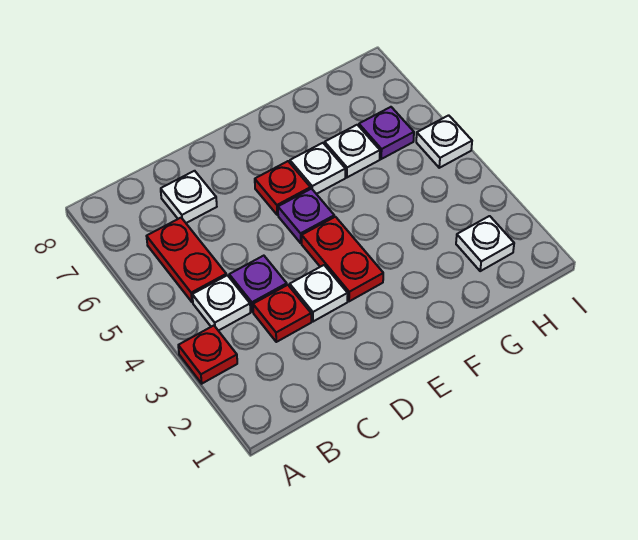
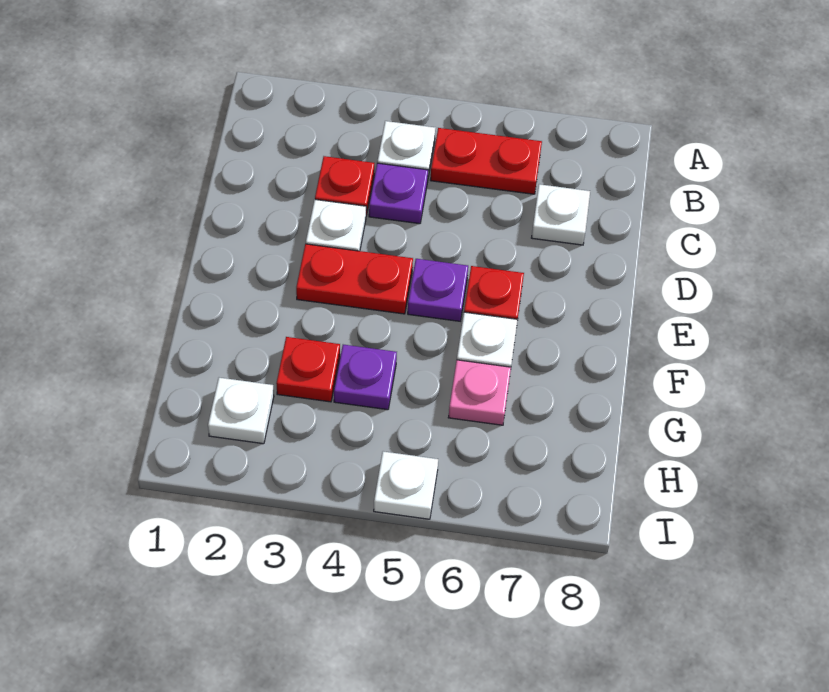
red 1x1 plate [178,326,237,384] -> red 1x1 plate moved to [276,337,340,402]
white 1x1 plate [325,125,380,177] -> pink 1x1 plate [448,360,511,425]
purple 1x1 plate [359,107,414,159] -> purple 1x1 plate moved to [334,345,397,410]

